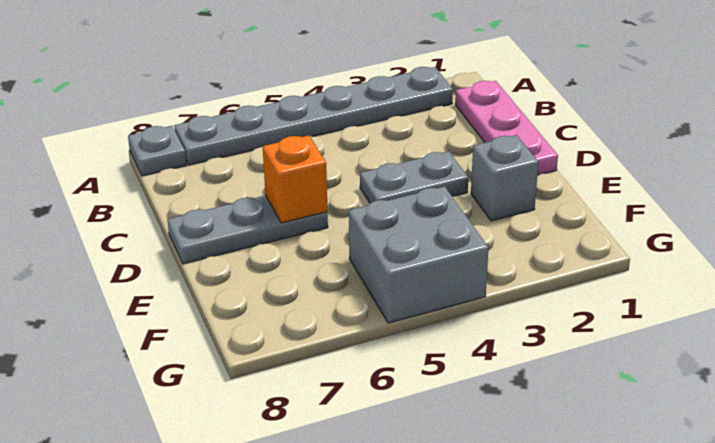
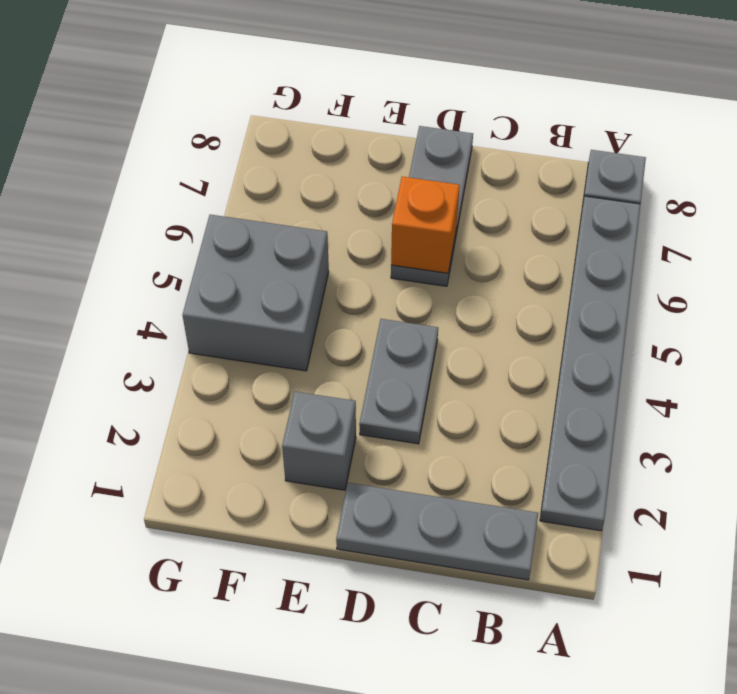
pink 1x3 plate [455,81,558,175] -> grey 1x3 plate [336,483,538,580]

